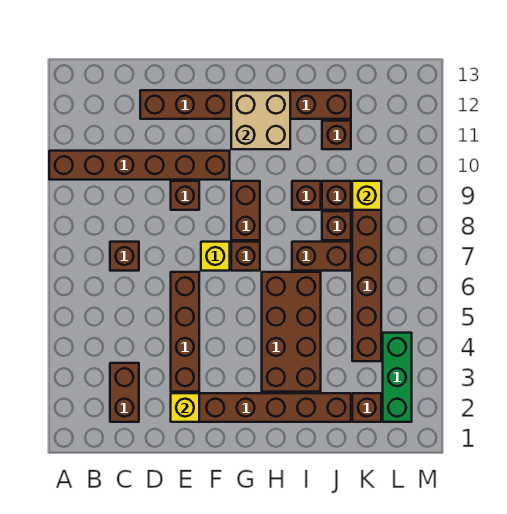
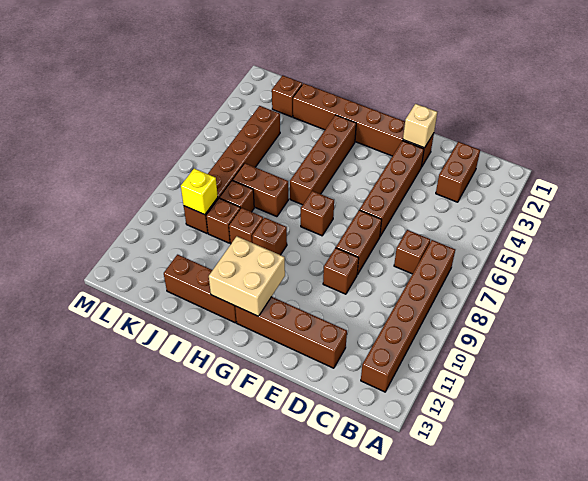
brown 1x6 brick [49,151,230,180] -> brown 1x6 brick turned to [361,240,455,392]
yellow 1x1 brick [171,393,199,422] -> tan 1x1 brick [403,104,437,148]
yellow 1x1 brick [201,242,230,271] -> none
brown 1x2 brick [231,181,260,240] -> brown 1x2 brick moved to [336,210,382,274]
brown 2x4 brick [262,272,321,392] -> brown 1x4 brick [290,115,356,205]
brown 1x1 brick [322,121,351,149] -> brown 1x1 brick moved to [252,218,287,255]
green 1x3 brick [383,333,412,422] -> none

